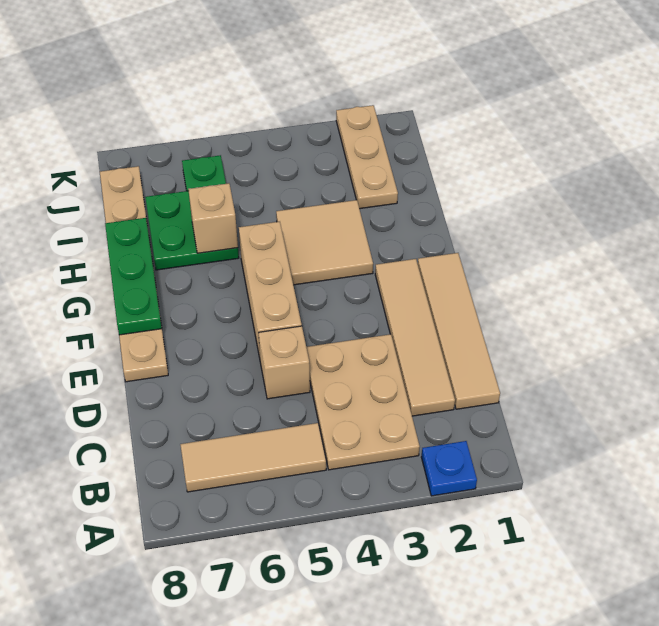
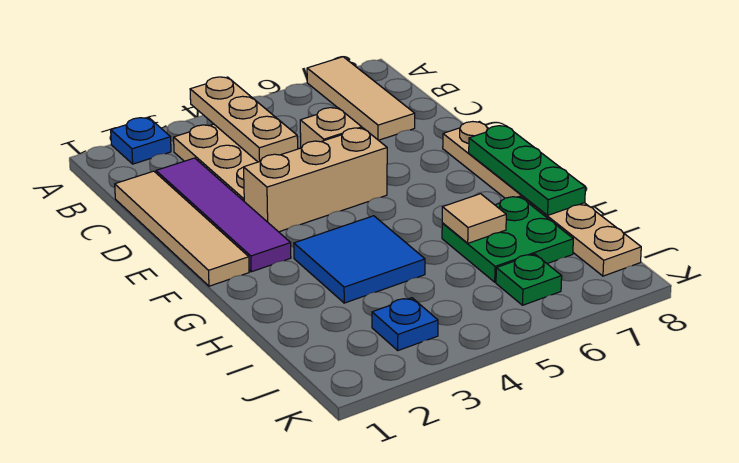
tan 1x3 tile [180,423,326,492] -> tan 1x3 tile turned to [307,57,415,140]
tan 1x4 tile [375,259,455,416] -> purple 1x4 tile [156,158,291,272]
tan 1x3 brick [239,222,302,358] -> tan 1x3 brick turned to [244,128,387,232]
tan 2x2 tile [276,200,373,285] -> blue 2x2 tile [294,216,425,303]
tan 1x1 brick [188,183,238,253] -> tan 1x1 tile [442,194,506,243]
tan 1x3 plate [336,105,398,209] -> tan 1x3 plate moved to [190,77,298,162]
none -> blue 1x1 plate [372,298,438,350]

